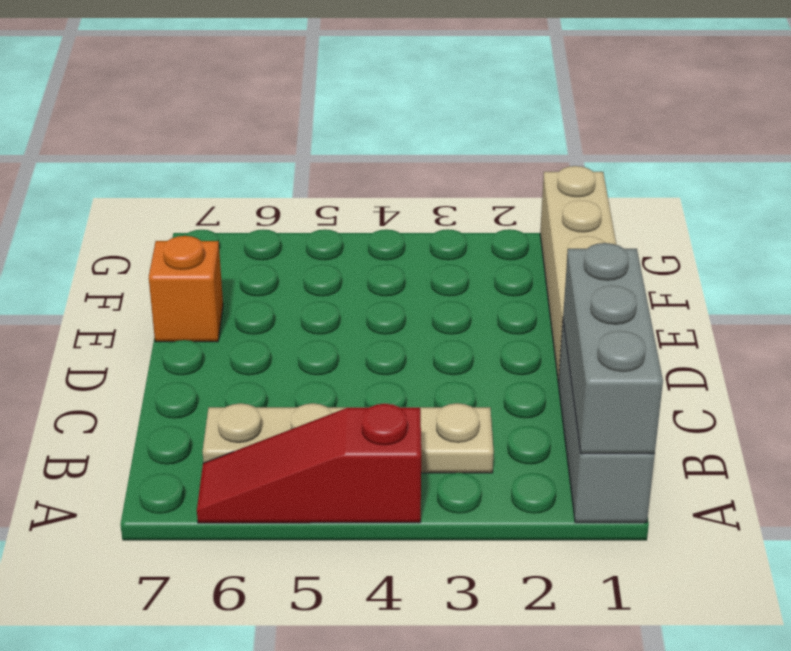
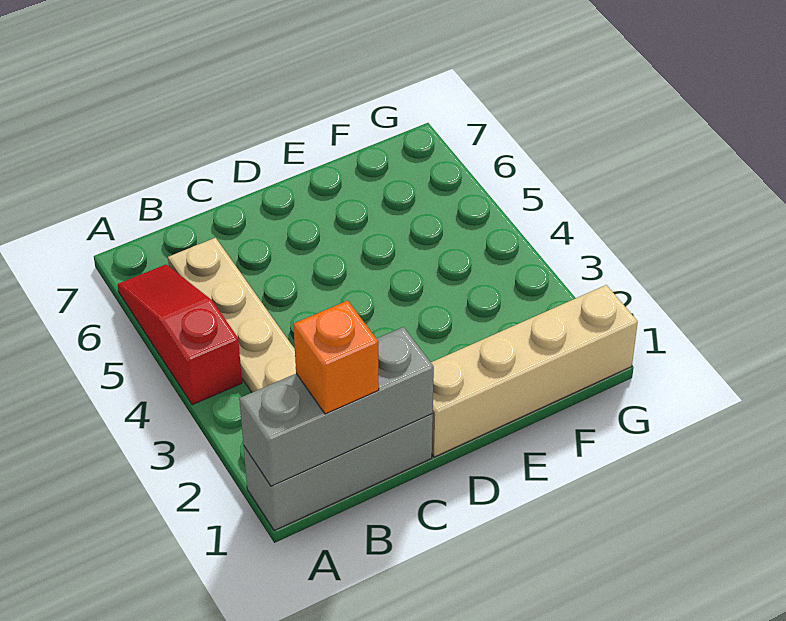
orange 1x1 brick [149,236,223,342] -> orange 1x1 brick moved to [293,301,379,414]

